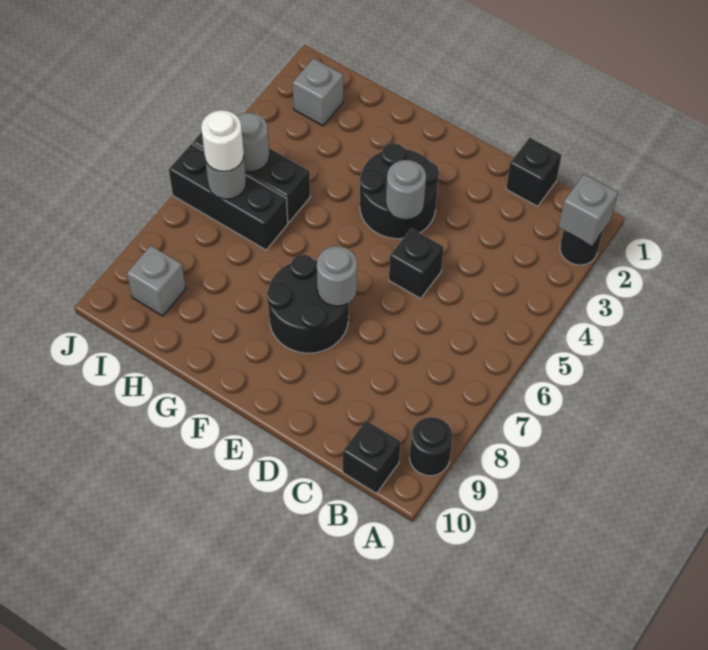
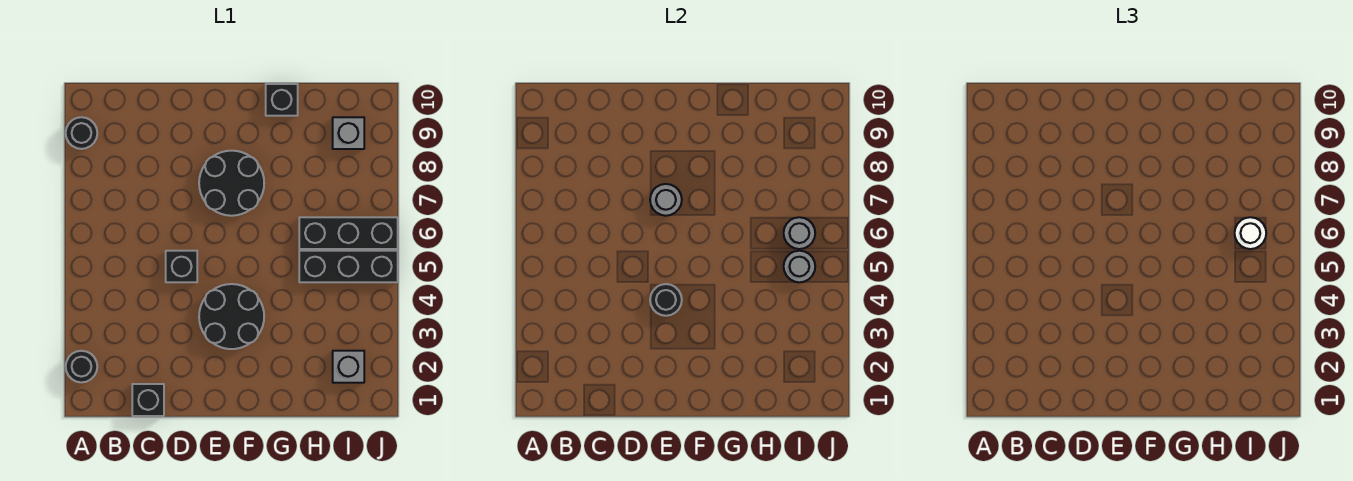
grey 1x1 brick [559,174,618,246] -> none
black 1x1 brick [343,421,401,493] -> black 1x1 brick moved to [266,84,298,116]
grey 1x1 round brick [386,160,426,219] -> black 1x1 round brick [650,284,682,316]

